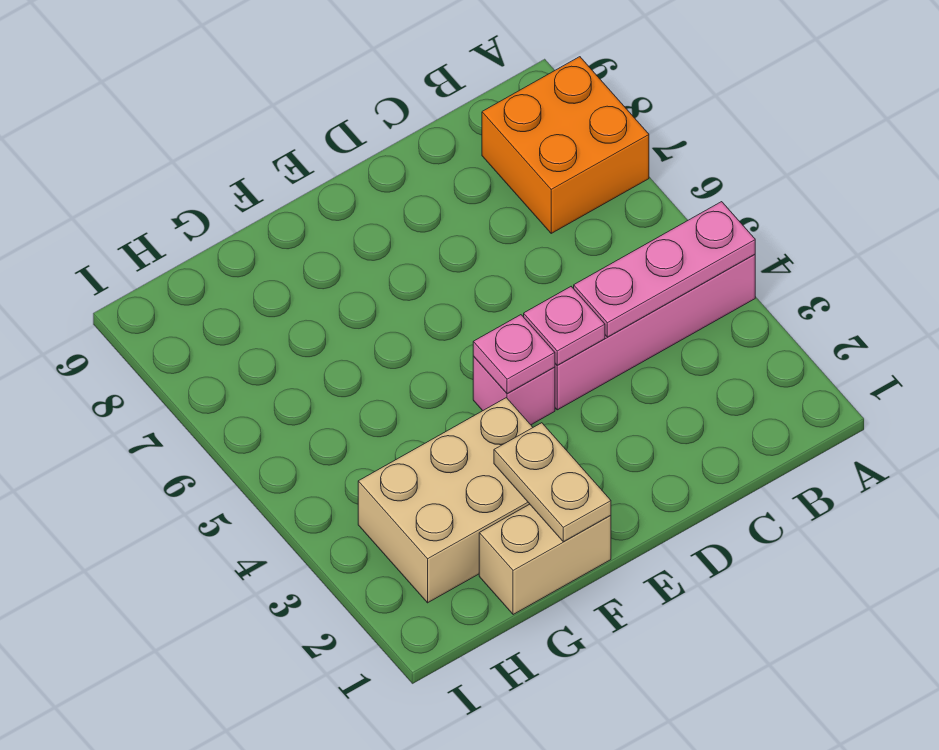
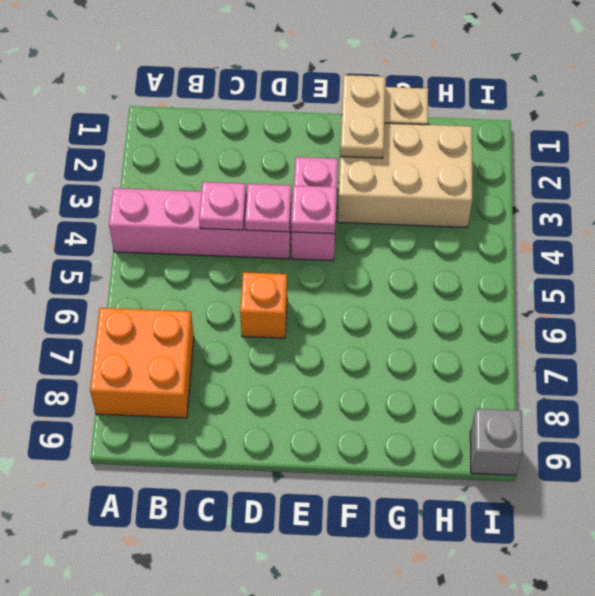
pink 1x3 plate [573,202,755,337] -> pink 1x1 plate [199,182,246,230]
none -> orange 1x1 brick [240,272,287,338]
pink 1x1 brick [473,356,555,425] -> pink 1x2 brick [291,157,338,261]
none -> grey 1x1 brick [470,409,523,475]

